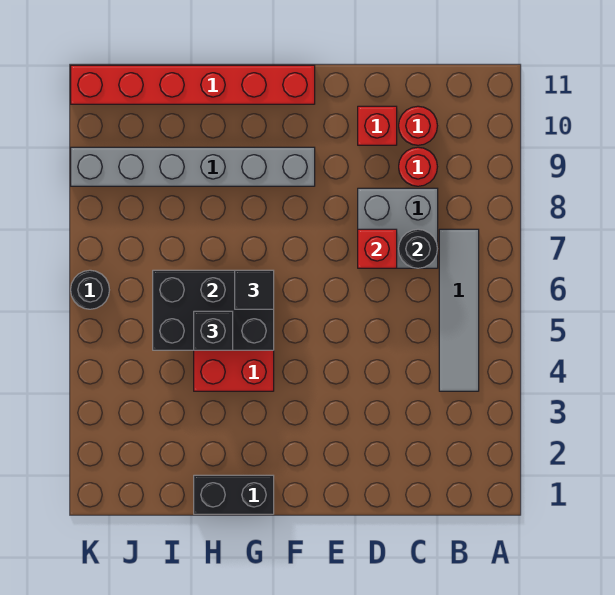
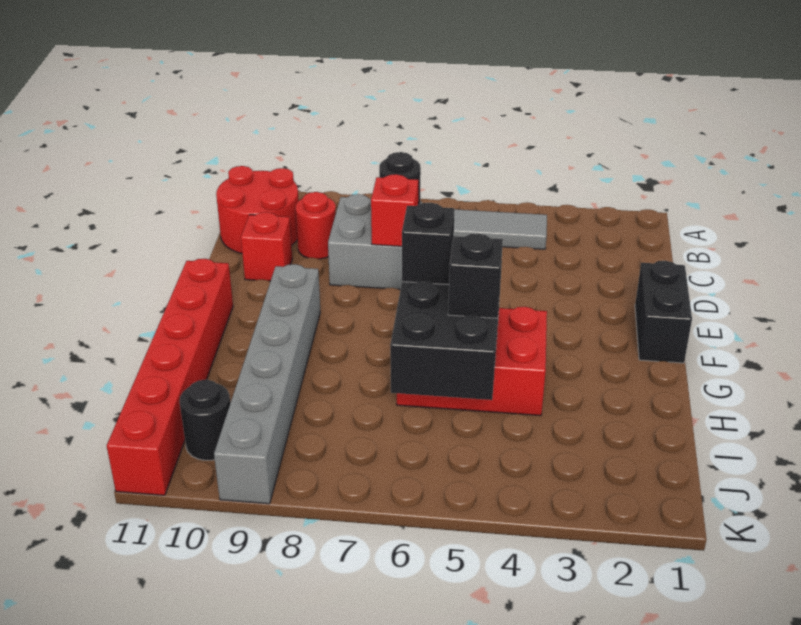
red 1x1 round brick [399,106,437,145] -> red 2x2 round brick [216,166,299,254]
black 1x2 brick [194,475,274,514] -> black 1x2 brick moved to [635,261,692,363]
black 1x1 tile [235,270,274,309] -> black 1x1 brick [402,203,455,285]
black 1x1 round brick [71,270,109,309] -> black 1x1 round brick moved to [180,380,230,460]

